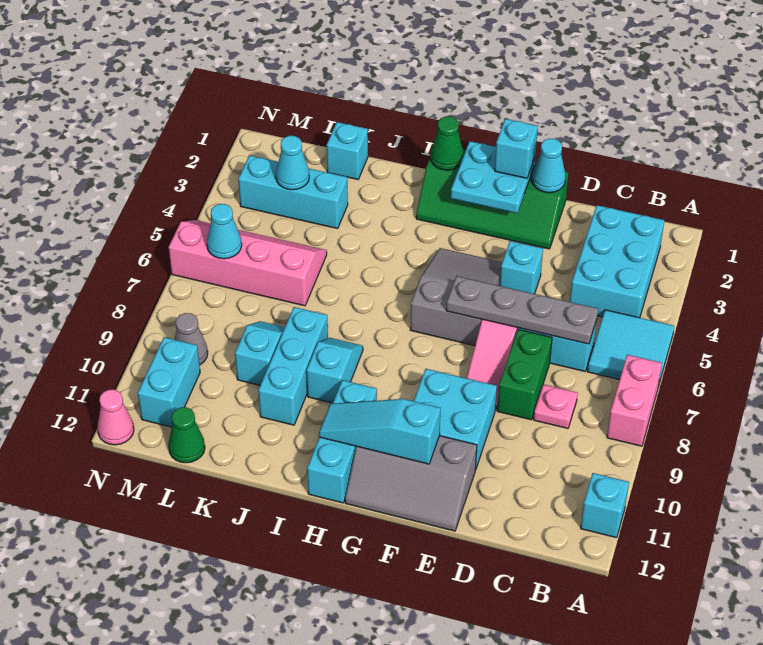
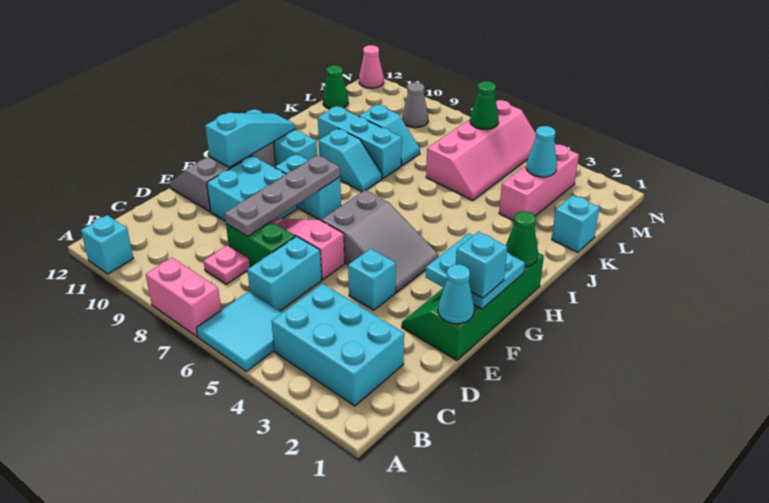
grey 1x4 plate [446,276,598,344] -> grey 1x4 plate moved to [225,155,340,237]
cyan 1x3 brick [238,155,348,229] -> pink 1x3 brick [499,144,579,221]
cyan 1x1 cone [207,204,242,259] -> green 1x1 cone [470,81,499,129]
cyan 1x2 brick [138,337,200,427] -> cyan 1x2 brick moved to [275,154,341,220]

